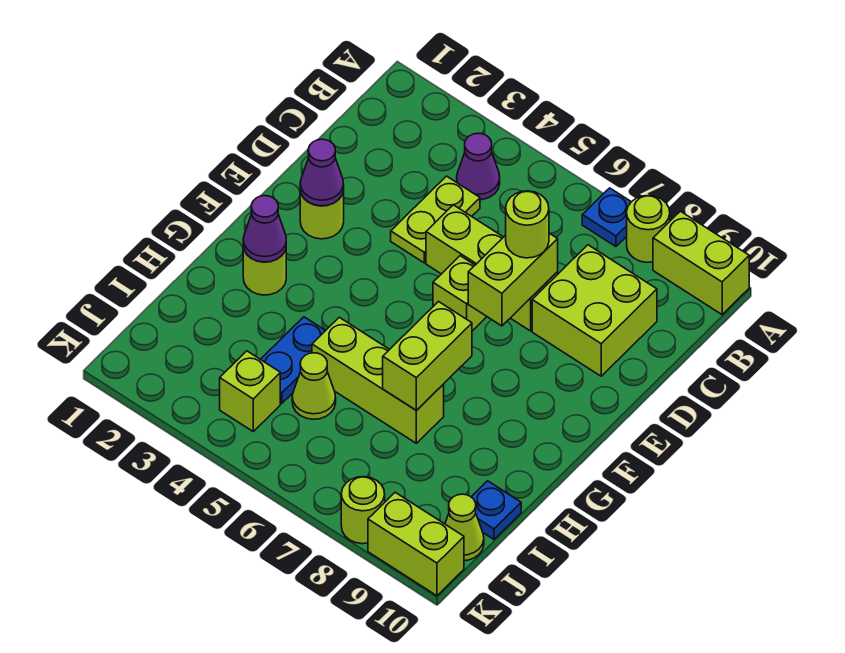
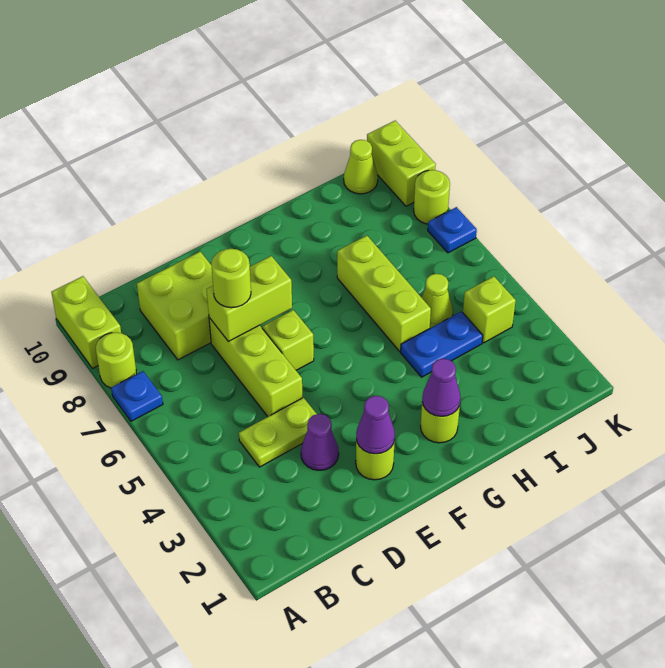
purple 1x1 cone [457,133,500,200] -> purple 1x1 cone moved to [301,414,339,470]
lime 1x2 brick [383,302,472,411] -> none
blue 1x1 plate [472,481,521,539] -> blue 1x1 plate moved to [428,207,477,253]

